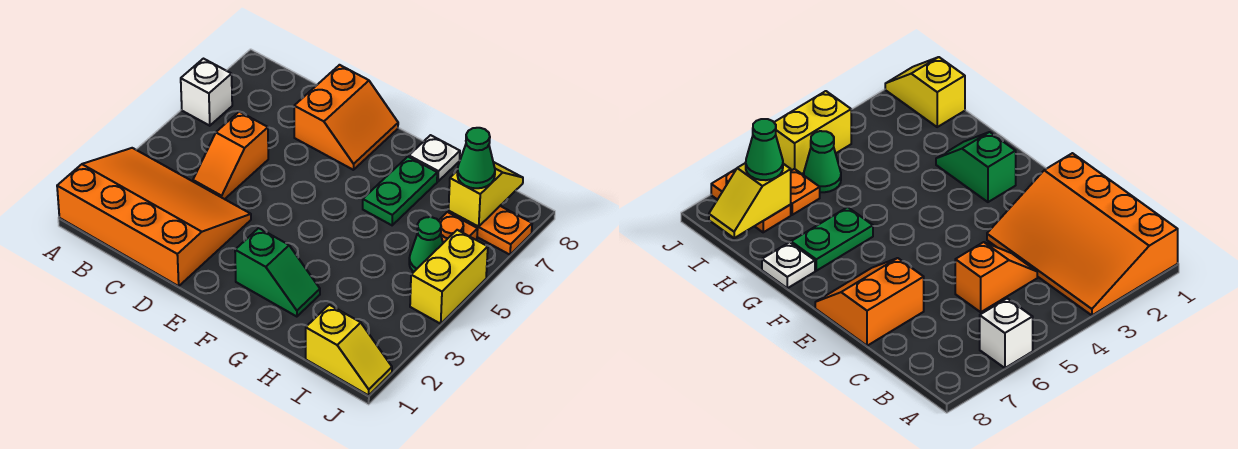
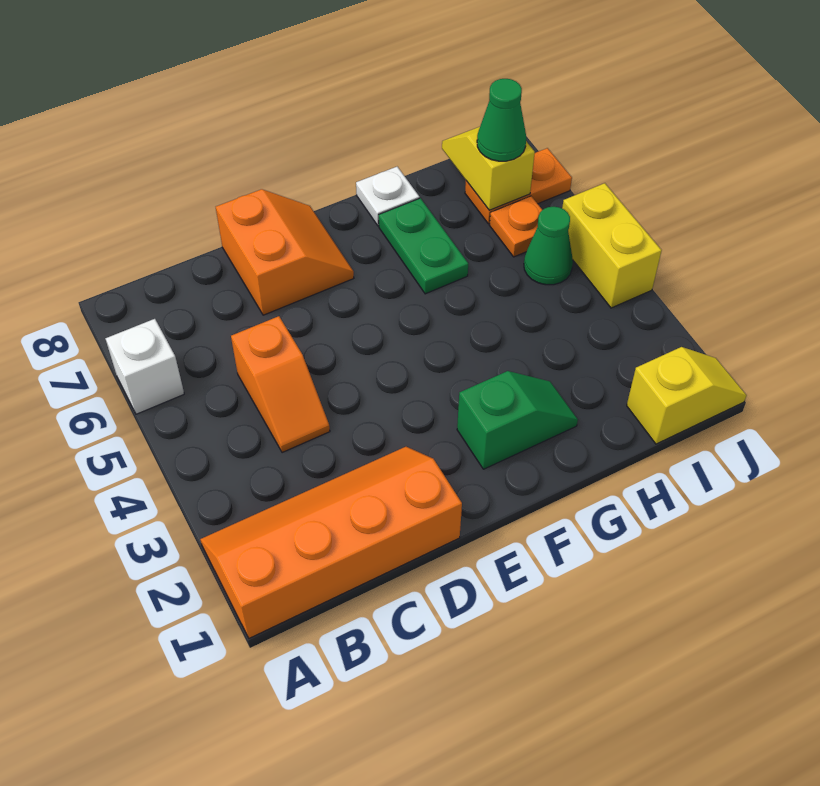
orange 3x4 slope [57,148,251,286] -> orange 2x4 slope [200,447,462,638]

